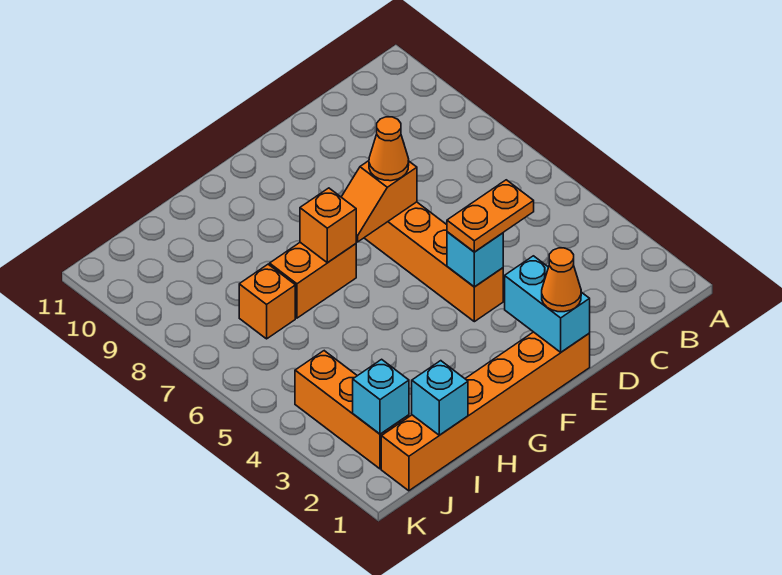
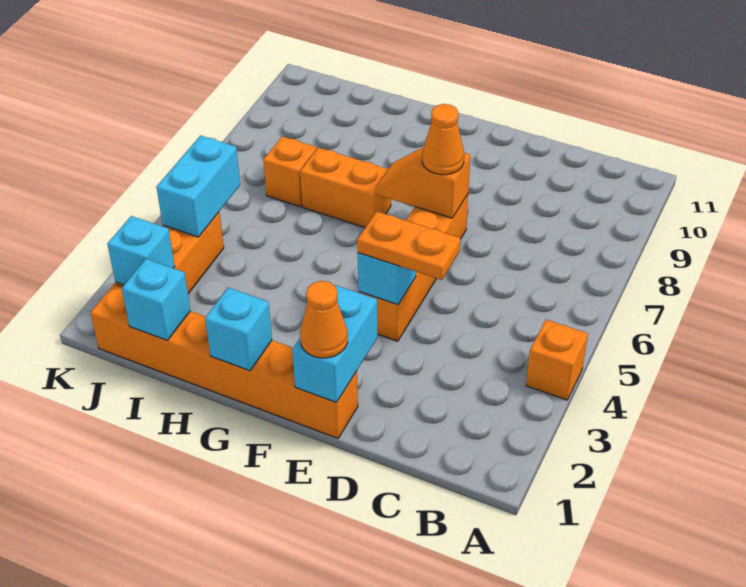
none -> cyan 1x1 brick [205,288,272,371]
orange 1x1 brick [300,188,356,263] -> orange 1x1 brick moved to [526,320,588,400]
none -> cyan 1x2 brick [156,136,240,237]

